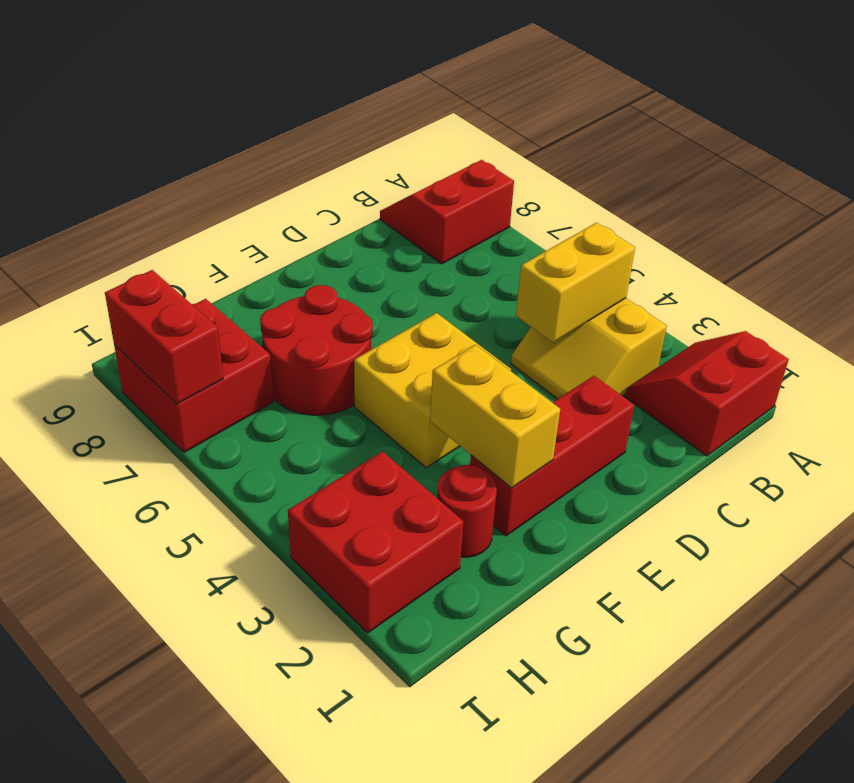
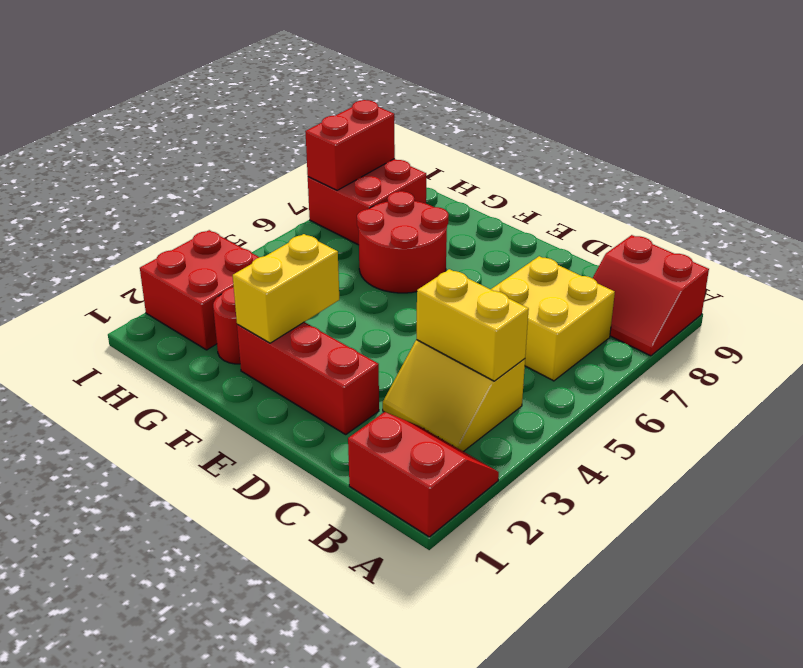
red 2x2 slope [380,160,514,264] -> red 2x2 slope turned to [593,235,709,356]
yellow 2x2 slope [511,298,667,399] -> yellow 2x2 slope turned to [383,340,525,452]
yellow 2x2 brick [354,313,511,468] -> yellow 2x2 brick moved to [491,256,615,381]

